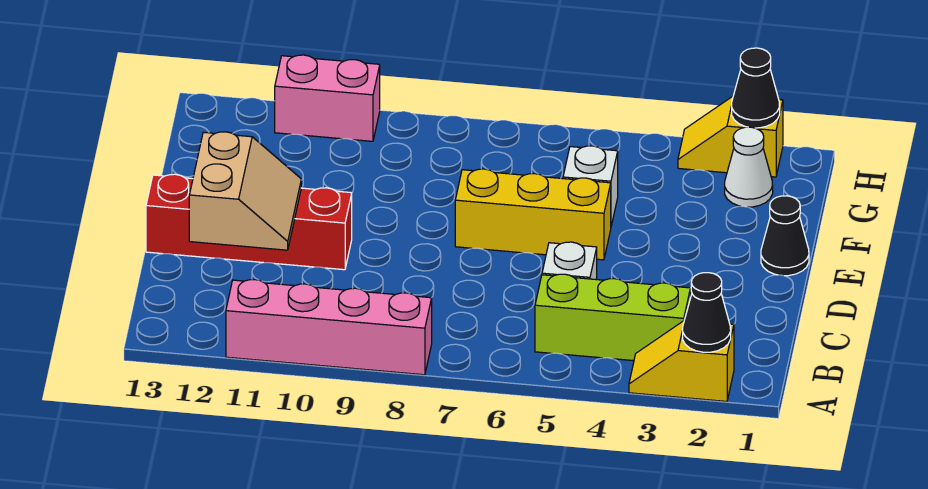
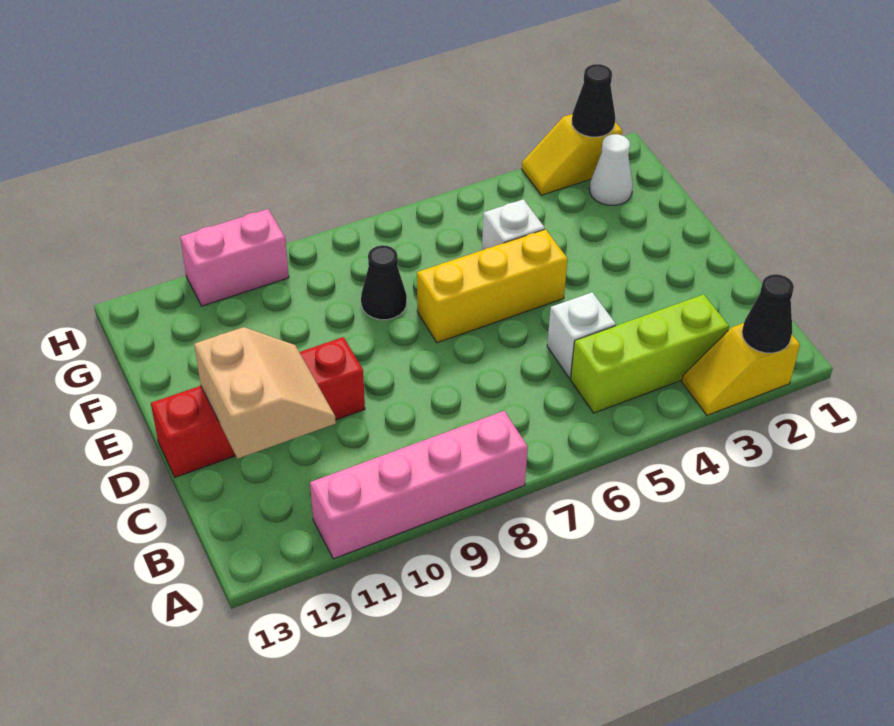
black 1x1 cone [761,196,809,276] -> black 1x1 cone moved to [361,245,407,320]

